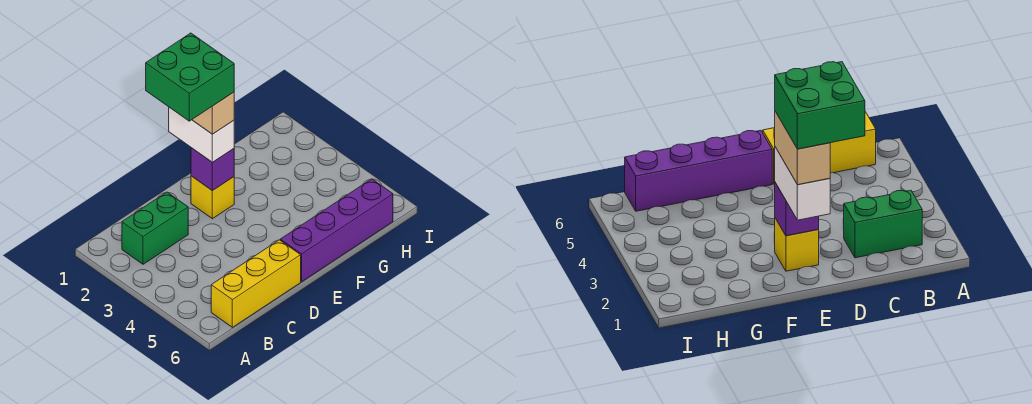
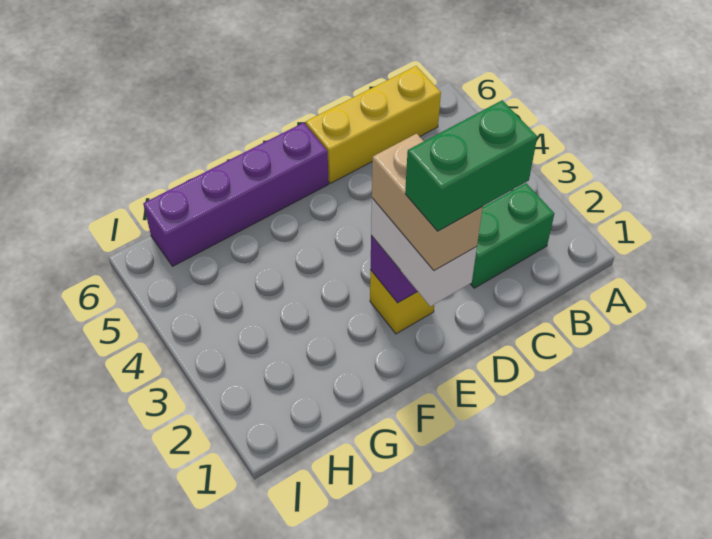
green 2x2 brick [146,33,234,121] -> green 1x2 brick [405,100,537,231]

